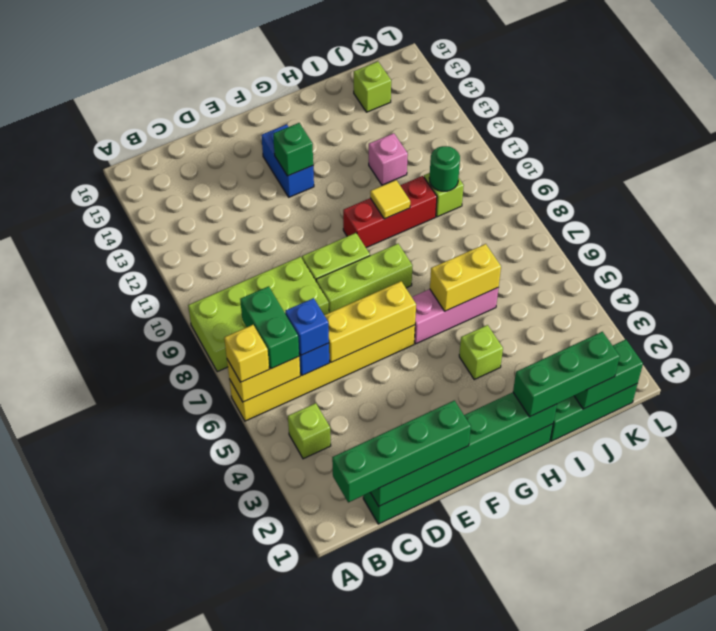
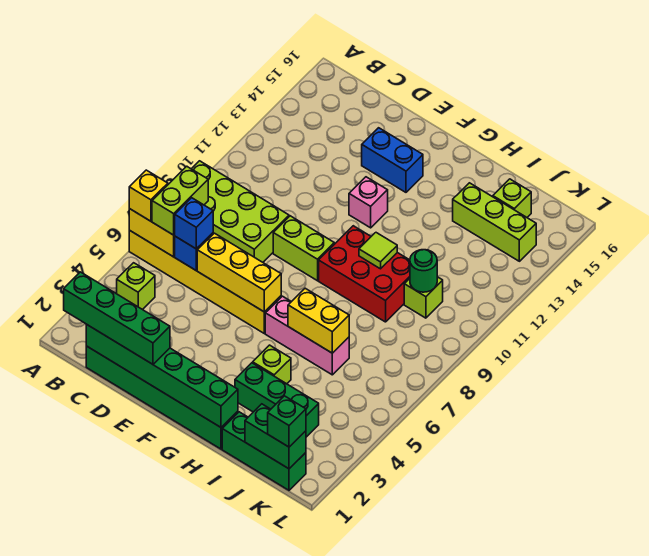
green 1x2 brick [240,286,299,369] -> lime 1x2 brick [152,166,208,235]
lime 1x3 brick [316,244,413,313] -> lime 1x3 brick moved to [453,183,536,261]
blue 1x2 brick [261,124,314,197] -> blue 1x2 brick turned to [362,128,423,192]
green 1x1 brick [273,123,313,176] -> green 1x1 brick moved to [268,396,306,447]
red 1x3 brick [343,176,437,248] -> red 2x3 brick [319,226,410,322]
green 1x3 brick [513,332,620,417] -> green 1x3 brick moved to [235,363,319,437]
yellow 1x1 tile [370,180,410,219] -> lime 1x1 tile [359,233,397,269]
pink 1x1 brick [369,133,408,185] -> pink 1x1 brick moved to [349,177,388,228]

